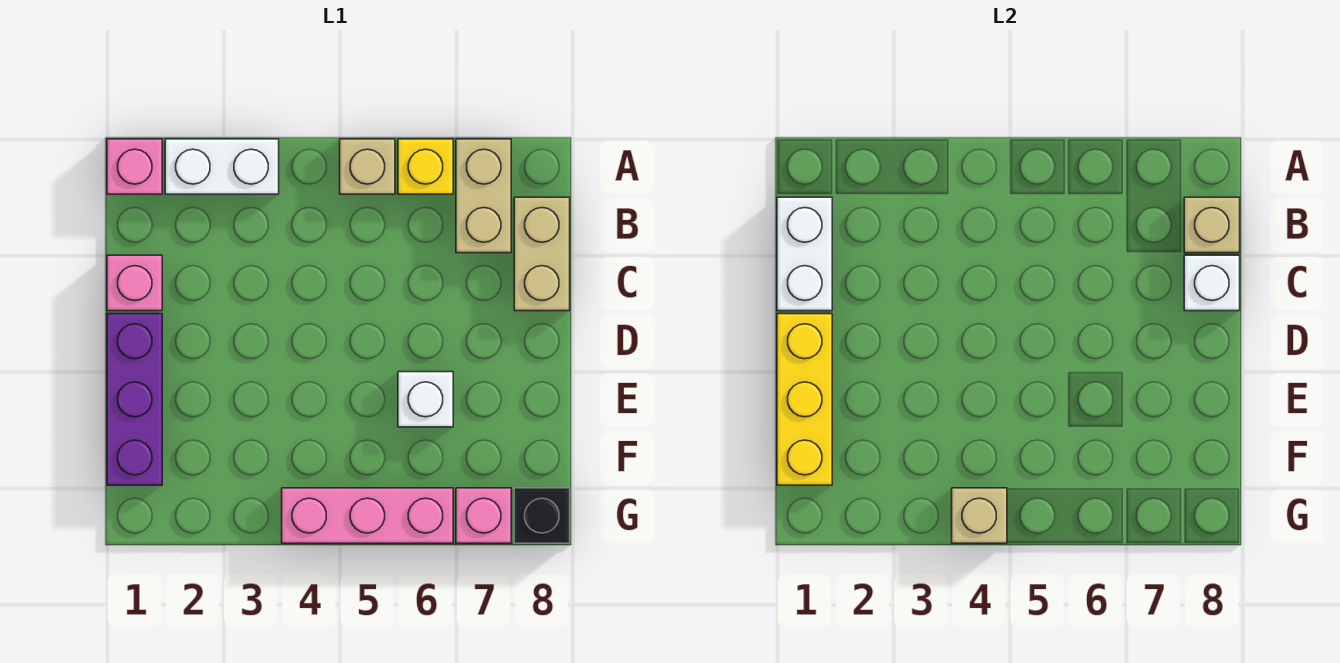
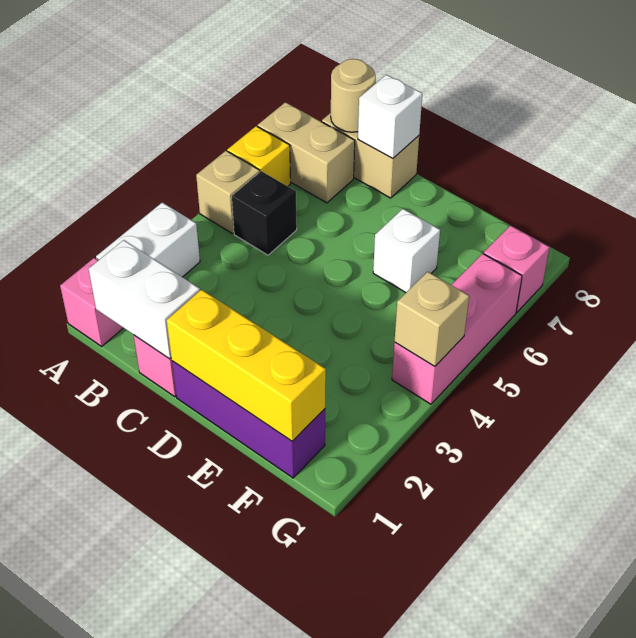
tan 1x1 brick [1184,197,1240,253] -> tan 1x1 round brick [331,59,376,132]
black 1x1 brick [514,488,570,543] -> black 1x1 brick moved to [232,171,297,255]

